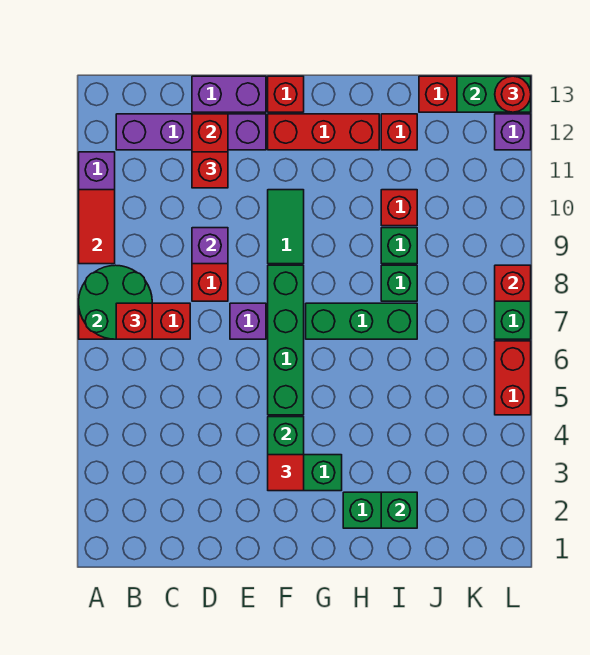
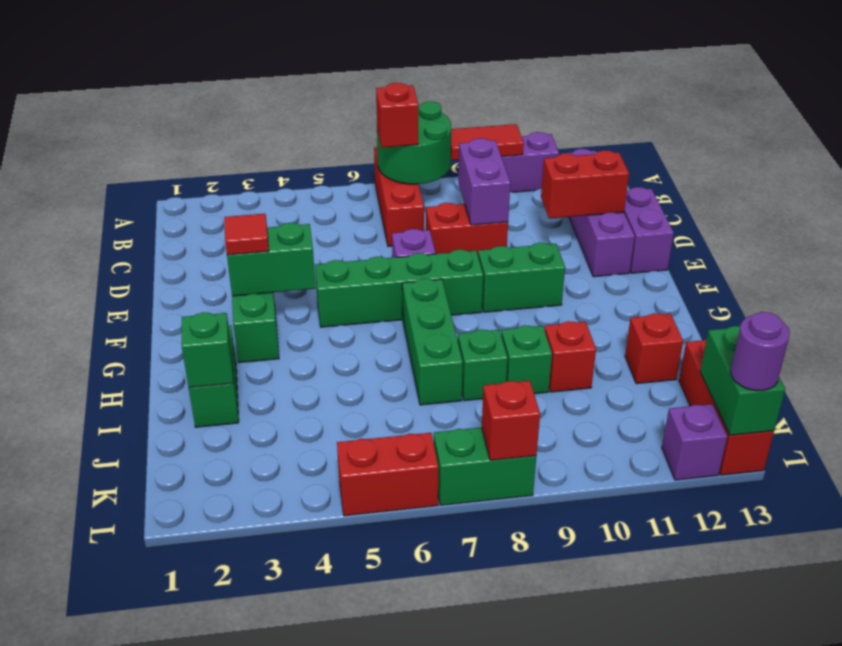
purple 1x1 brick [192,228,228,264] -> purple 1x2 brick [458,138,510,225]
red 1x1 brick [192,152,228,188] -> none
green 1x2 tile [268,190,304,264] -> green 1x2 brick [478,243,565,312]
red 1x3 brick [268,114,379,150] -> none
red 1x1 brick [268,76,304,112] -> none
red 1x1 round brick [495,76,531,112] -> purple 1x1 round brick [730,312,790,391]

